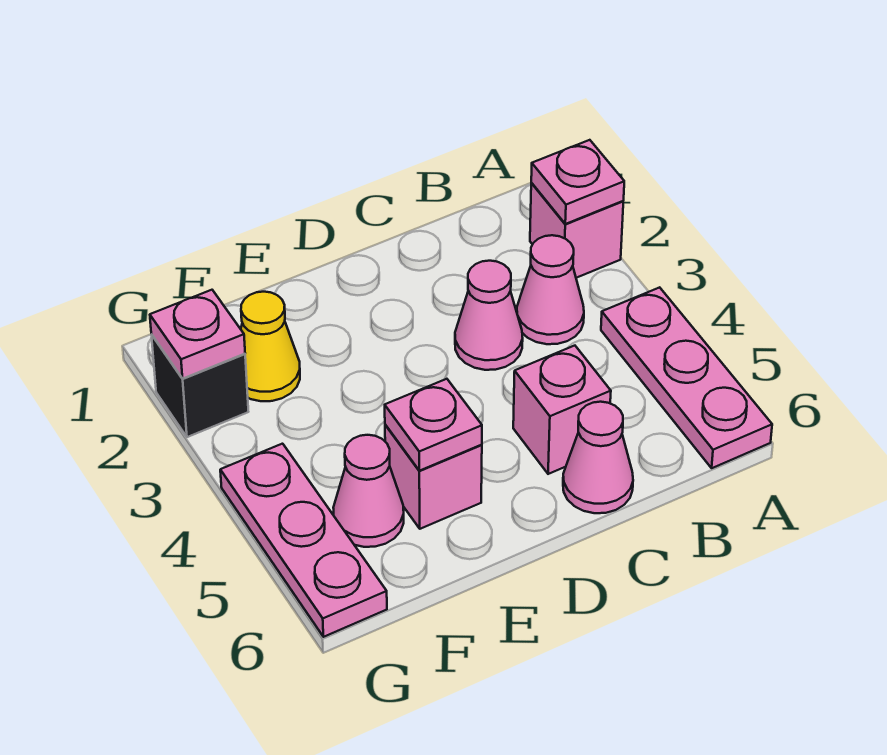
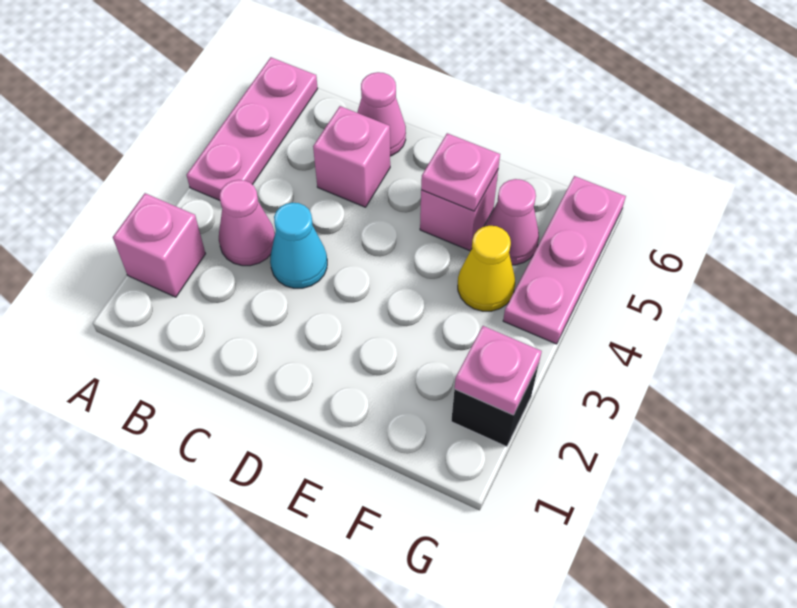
pink 1x1 plate [531,140,624,224] -> none
pink 1x1 cone [455,261,523,370] -> cyan 1x1 cone [270,203,327,288]
yellow 1x1 cone [241,292,300,401] -> yellow 1x1 cone moved to [458,226,515,311]

